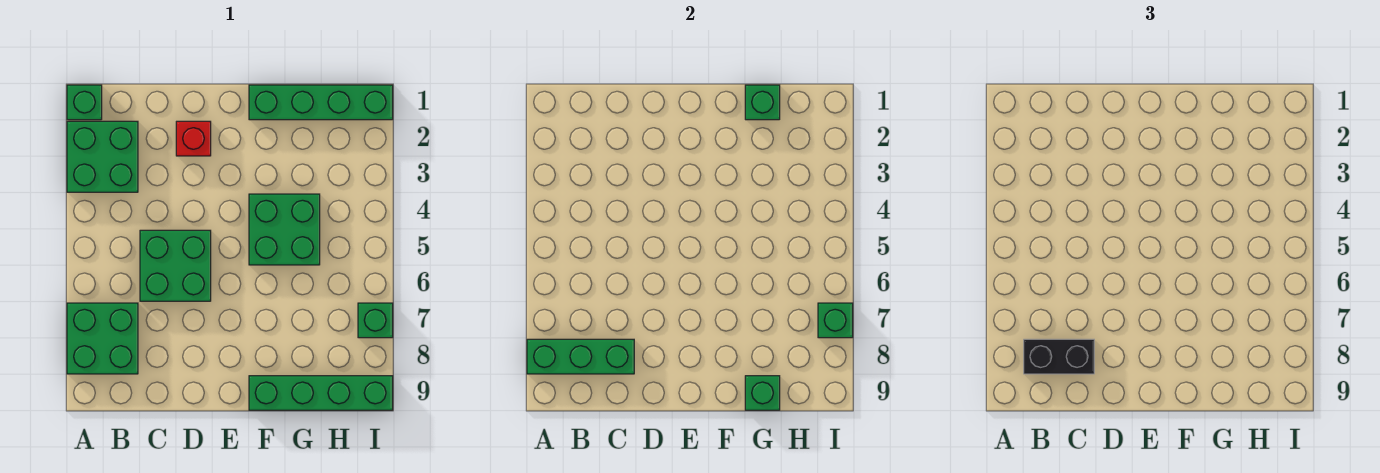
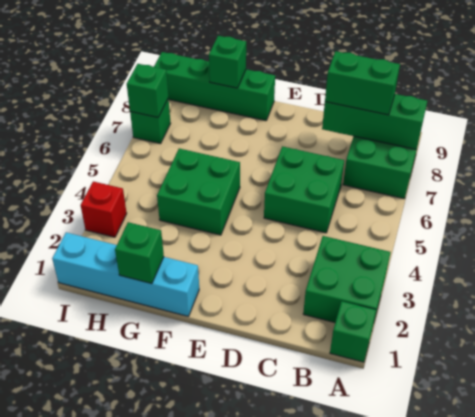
black 1x2 brick [1024,339,1094,374] -> green 1x2 brick [325,51,400,115]
red 1x1 brick [176,121,211,156] -> red 1x1 brick moved to [80,181,127,237]
green 1x4 brick [249,85,393,120] -> cyan 1x4 brick [52,232,199,316]

